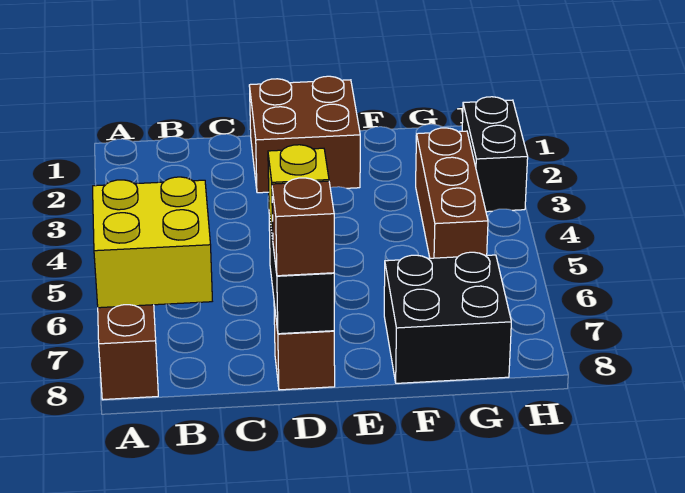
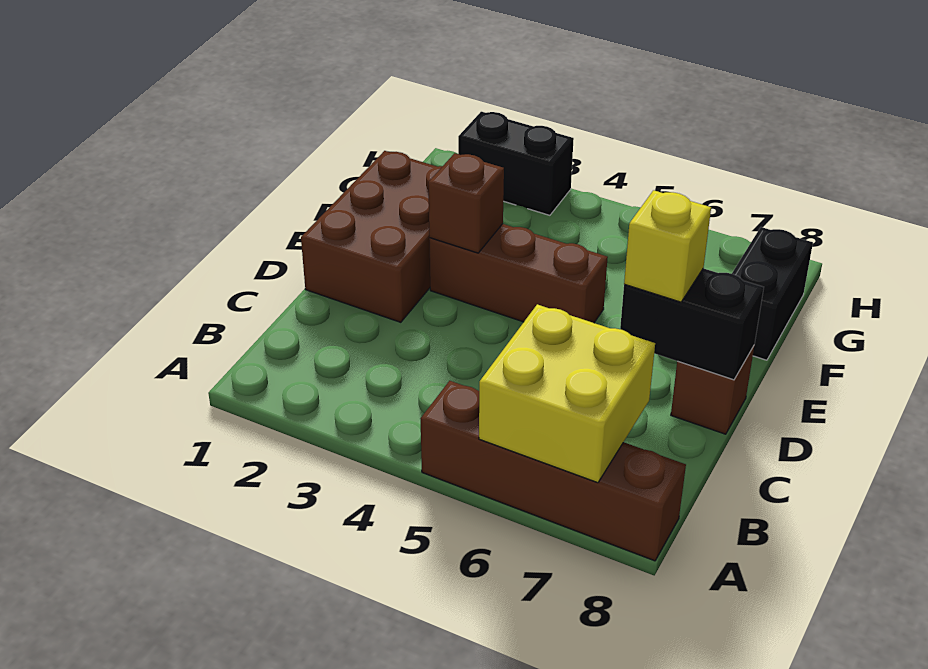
brown 2x2 brick [249,76,360,193] -> brown 2x3 brick [301,151,442,322]
brown 1x1 brick [272,178,334,276] -> brown 1x1 brick moved to [428,153,504,253]
black 2x2 brick [384,252,511,383] -> black 1x2 brick [732,227,813,360]
brown 1x3 brick [416,128,488,258] -> brown 1x3 brick moved to [429,224,608,323]

